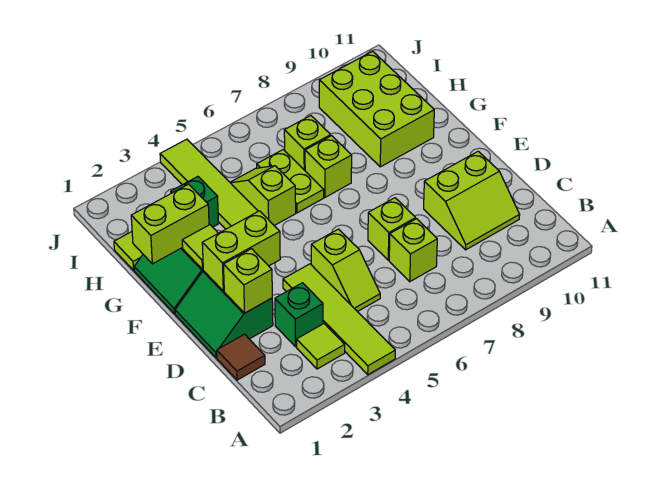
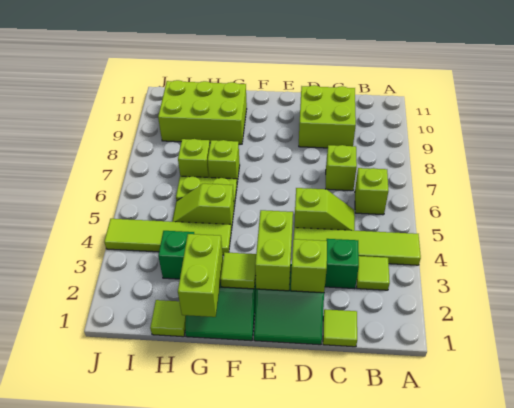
brown 1x1 tile [217,334,265,380] -> lime 1x1 tile [323,309,357,347]
lime 2x2 slope [424,151,520,250] -> lime 2x2 brick [299,85,356,148]
lime 1x1 brick [368,198,416,260] -> lime 1x1 brick moved to [355,168,389,215]

